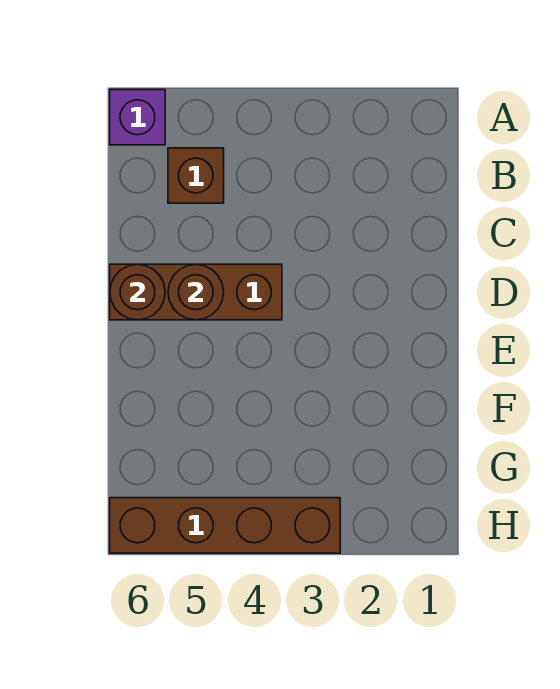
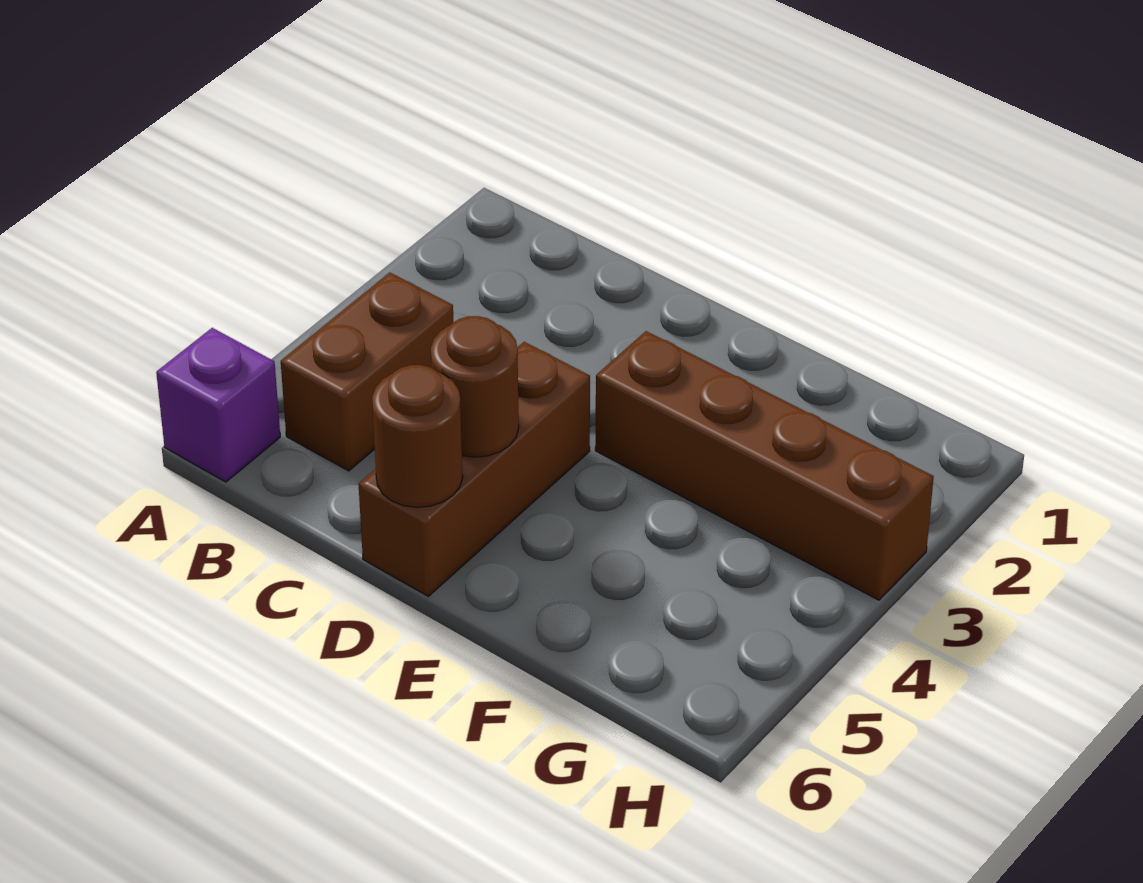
brown 1x1 brick [168,148,224,203] -> brown 1x2 brick [281,273,453,471]
brown 1x4 brick [110,498,340,553] -> brown 1x4 brick turned to [595,331,934,600]

